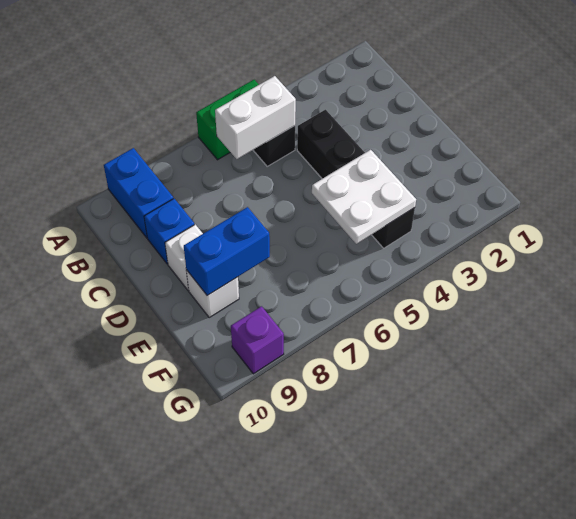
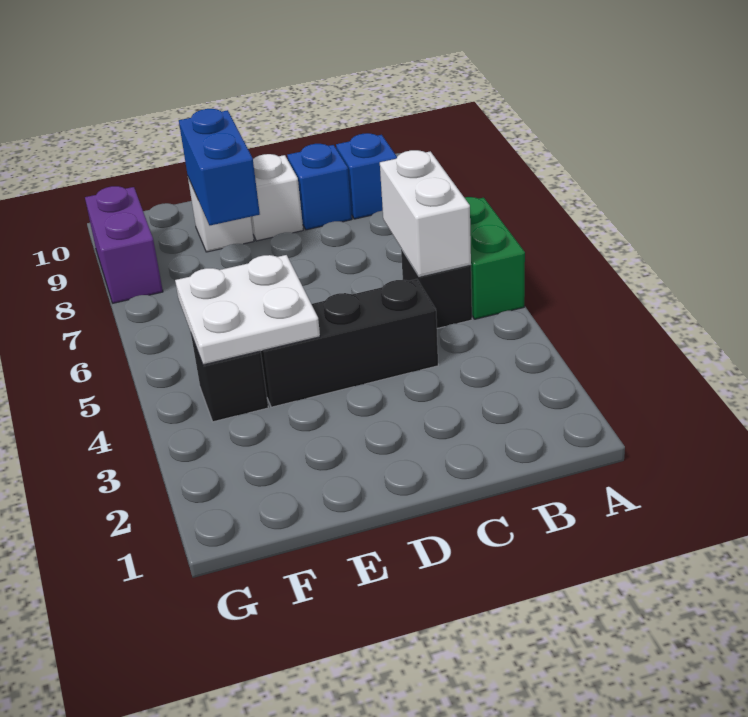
blue 1x2 brick [104,148,173,238] -> blue 1x1 brick [336,133,397,219]
purple 1x1 brick [231,306,284,374] -> purple 1x2 brick [85,186,163,303]

